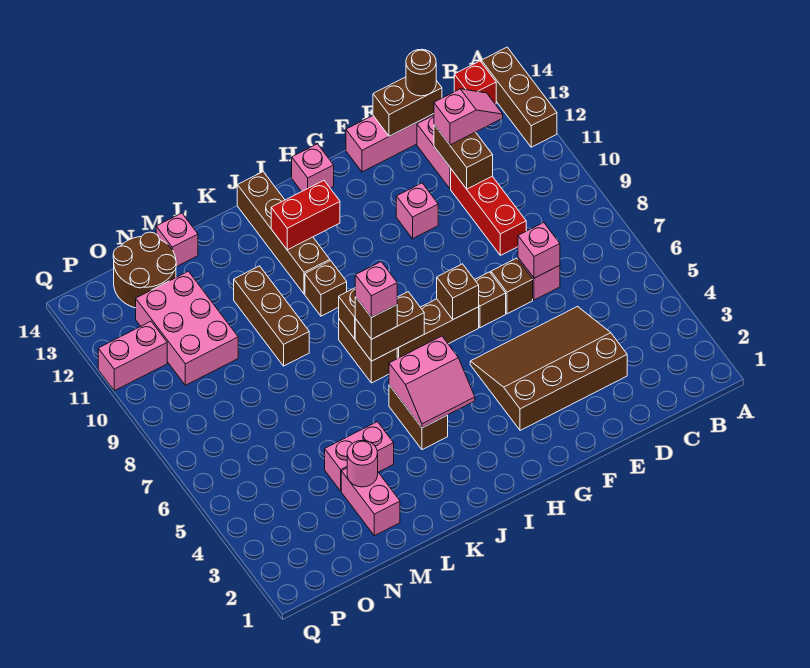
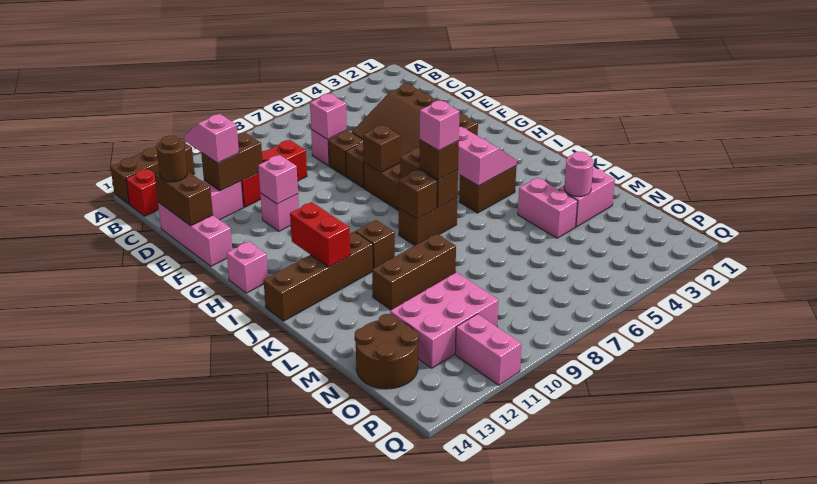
pink 1x1 brick [156,213,198,267] -> pink 1x1 brick moved to [258,155,298,204]

